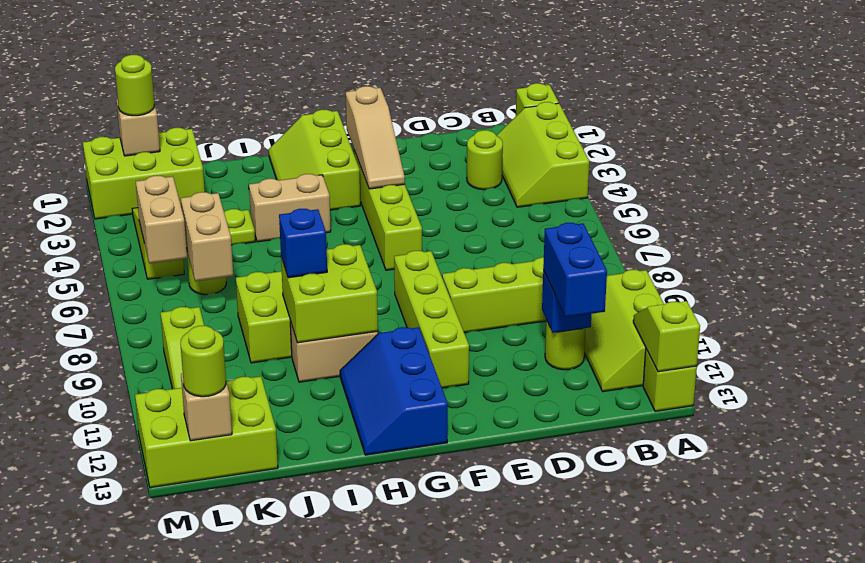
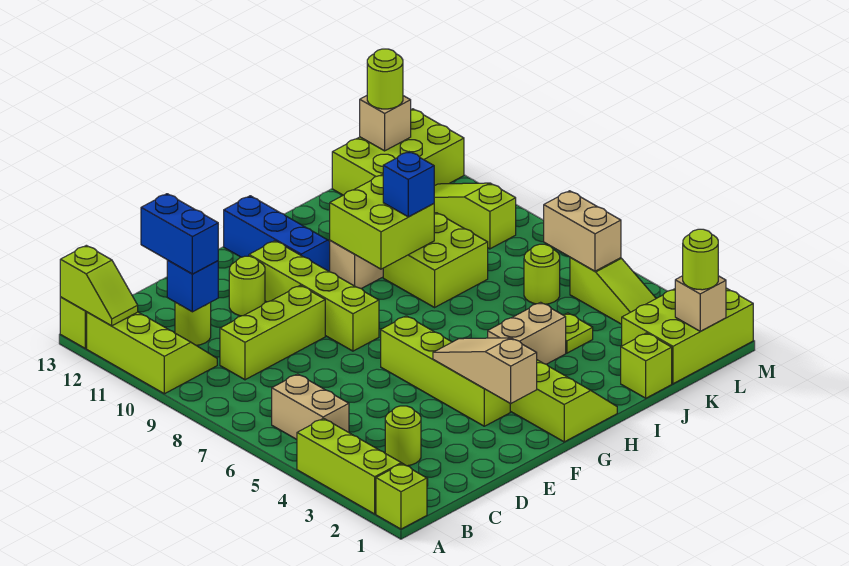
none -> lime 1x1 round brick [229,256,265,316]
none -> lime 1x1 brick [621,333,672,398]
tan 1x2 brick [181,192,233,281] -> tan 1x2 brick moved to [272,374,349,439]

